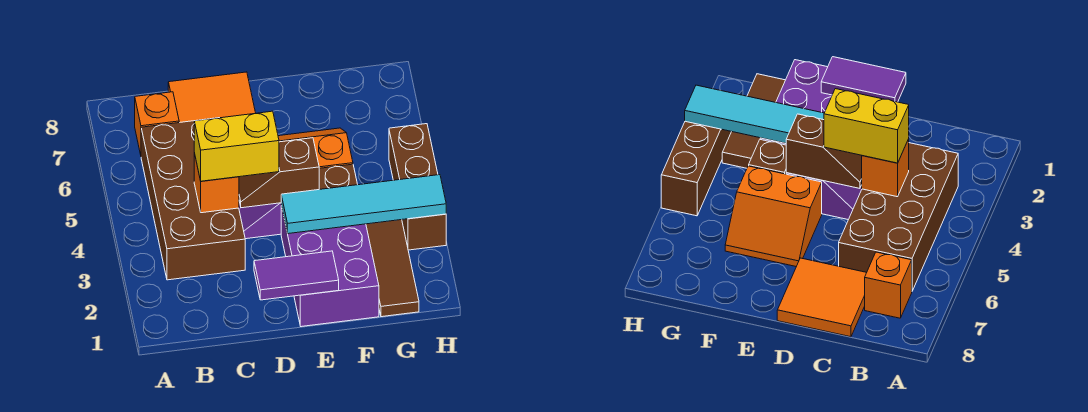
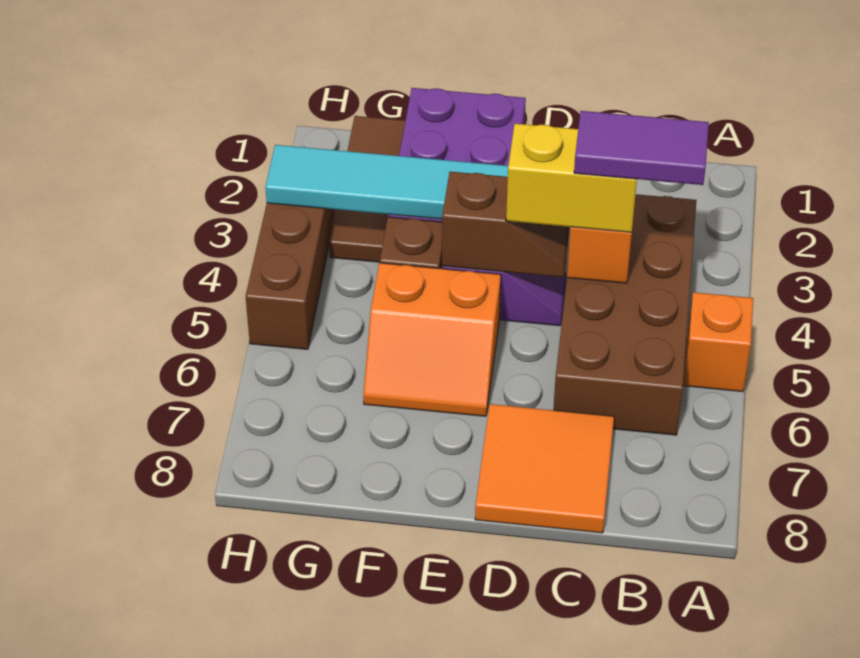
orange 1x1 brick [135,92,179,155] -> orange 1x1 brick moved to [683,292,753,392]
purple 1x2 tile [254,251,339,300] -> purple 1x2 tile moved to [574,111,709,185]

